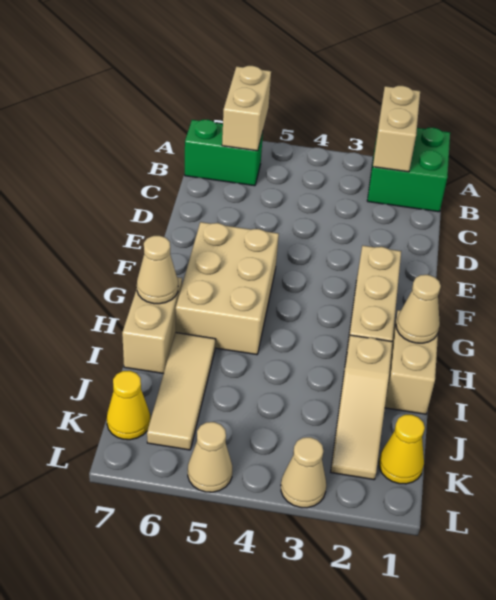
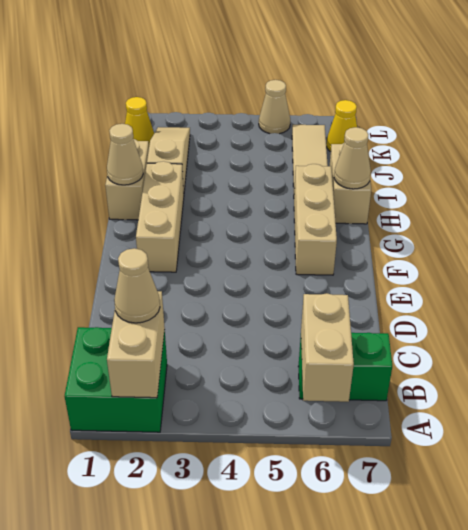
tan 2x3 brick [176,222,279,355] -> tan 1x3 brick [294,164,337,275]
tan 1x1 cone [281,437,326,508] -> tan 1x1 cone moved to [114,248,160,323]

